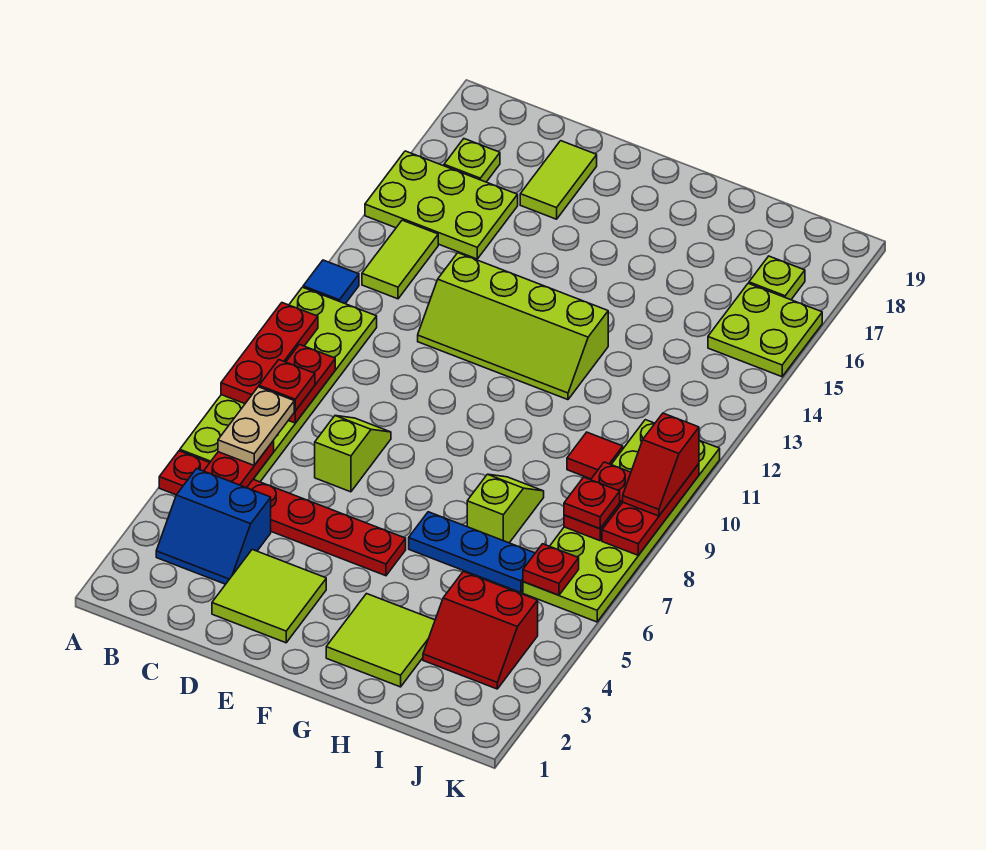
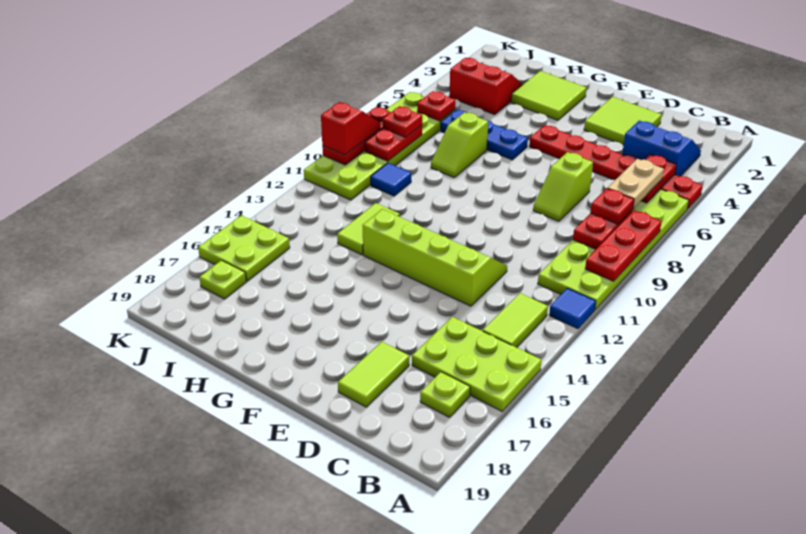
none -> lime 1x2 tile [337,203,400,255]
red 1x1 tile [567,432,623,479] -> blue 1x1 tile [371,163,411,196]

